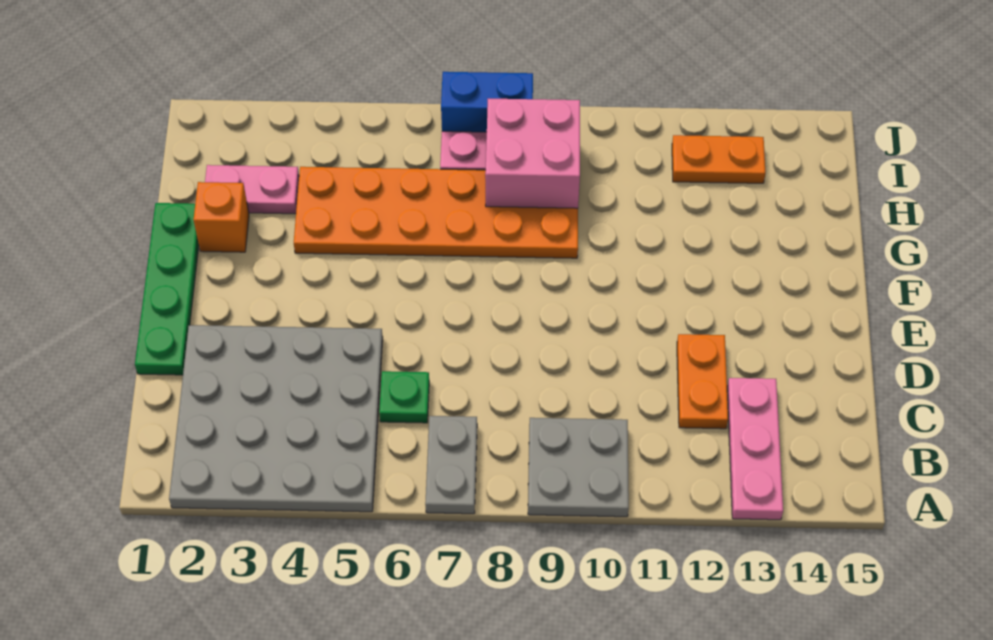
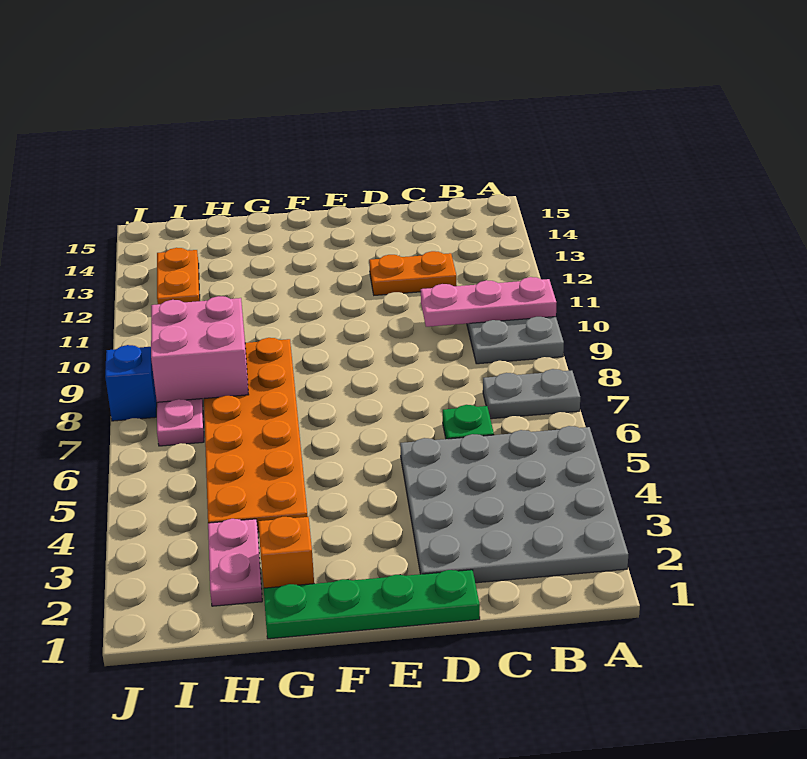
pink 1x3 plate [727,378,783,520] -> pink 1x3 plate moved to [421,277,557,327]
blue 1x2 brick [441,72,533,132] -> blue 1x1 brick [105,345,157,421]

